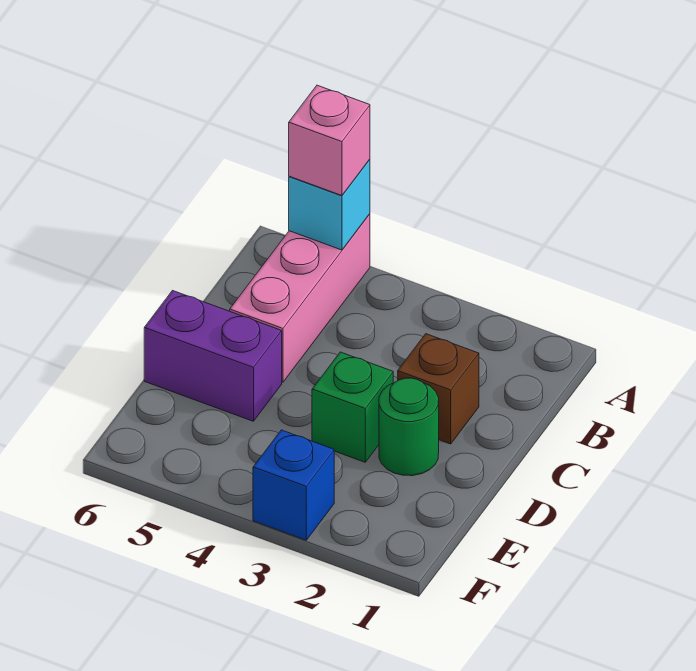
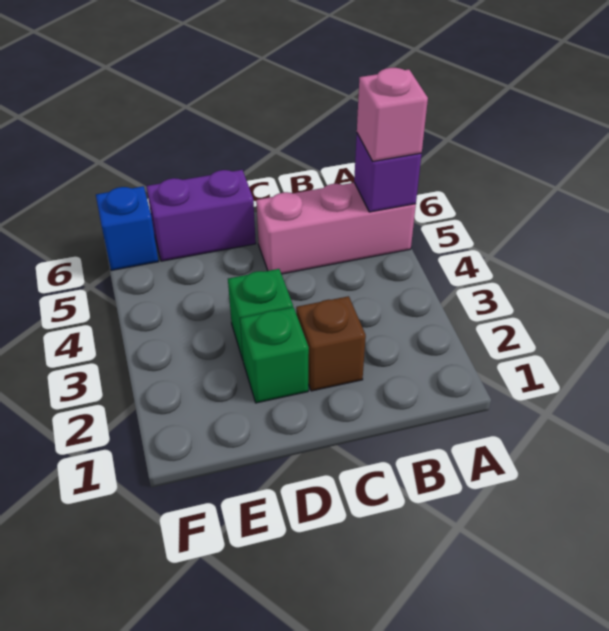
cyan 1x1 brick [289,159,370,250] -> purple 1x1 brick [354,134,422,212]
green 1x1 round brick [379,378,439,476] -> green 1x1 brick [240,307,309,403]
purple 1x2 brick [144,291,282,421] -> purple 1x2 brick turned to [146,170,256,261]
blue 1x1 brick [253,430,334,540] -> blue 1x1 brick moved to [96,186,159,270]

